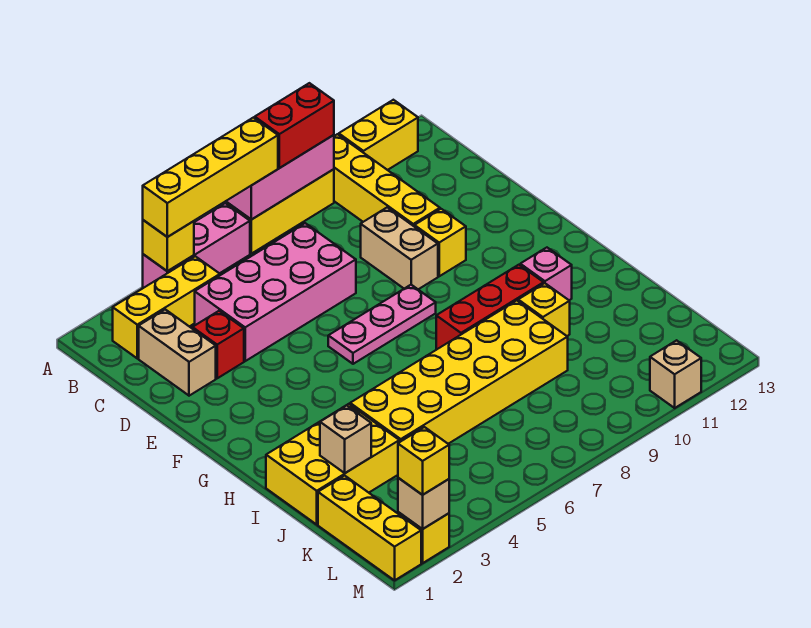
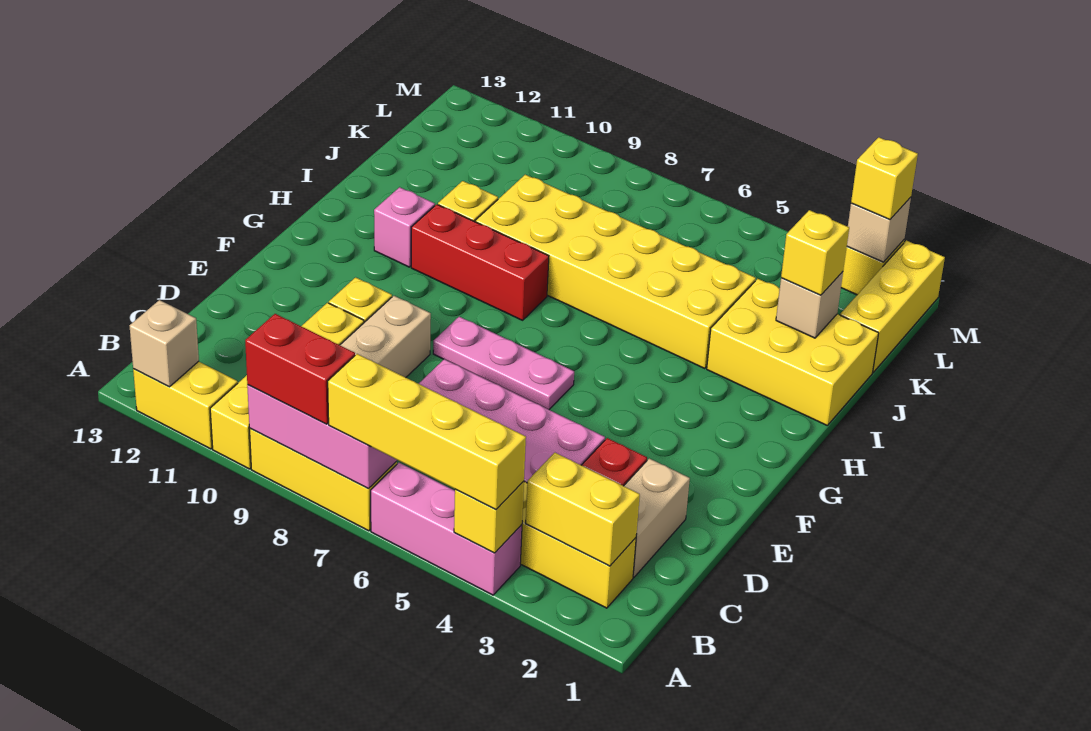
none -> yellow 1x2 brick [526,453,640,566]
none -> yellow 1x1 brick [781,210,849,295]
tan 1x1 brick [650,340,701,408] -> tan 1x1 brick moved to [130,300,199,387]

